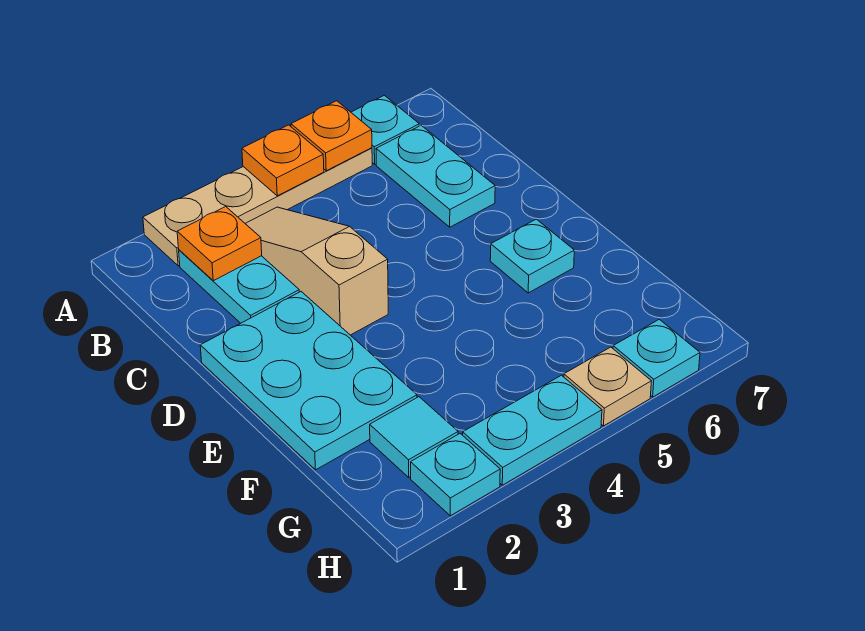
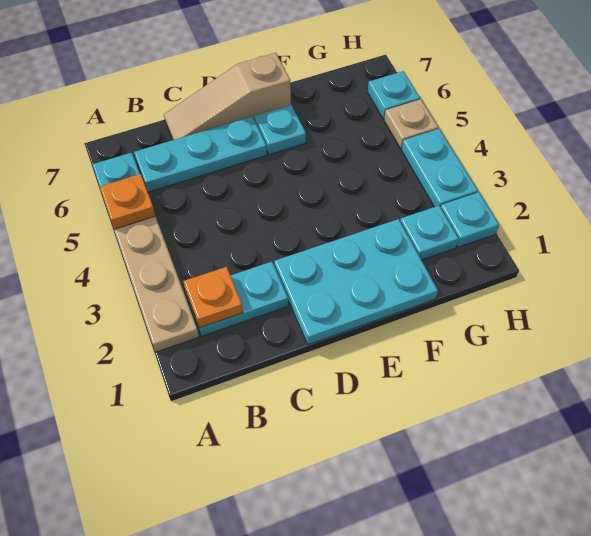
orange 1x1 plate [242,125,324,196] -> none
tan 1x3 slope [245,207,388,335] -> tan 1x3 slope moved to [164,53,291,140]
cyan 1x2 plate [376,125,495,227] -> cyan 1x3 plate [134,116,267,192]
cyan 1x1 tile [370,397,458,477] -> cyan 1x1 plate [400,206,459,260]

